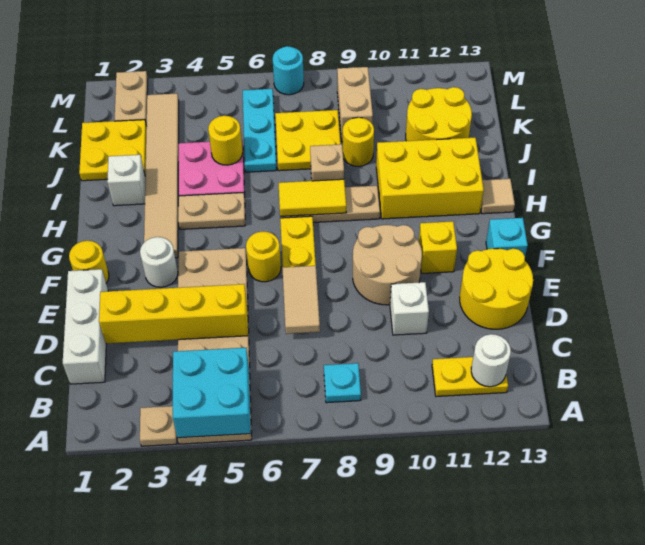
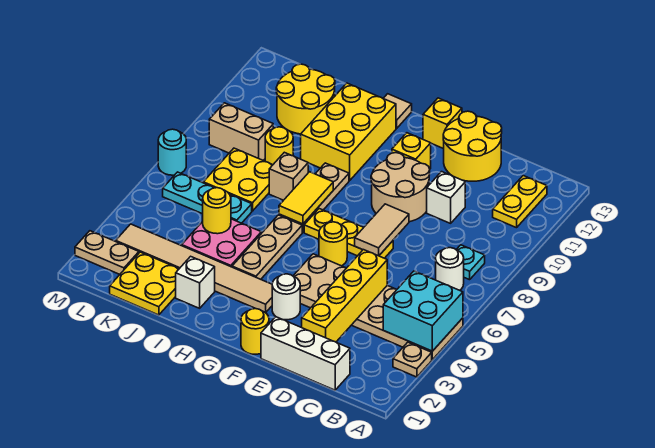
white 1x1 round brick [471,334,511,387] -> white 1x1 round brick moved to [436,248,464,290]
tan 1x2 tile [282,266,320,334] -> tan 1x2 tile turned to [355,204,409,256]
cyan 1x1 brick [486,218,528,256] -> yellow 1x1 brick [423,98,462,149]
tan 1x2 plate [178,193,245,229] -> tan 1x3 plate [232,215,302,279]

